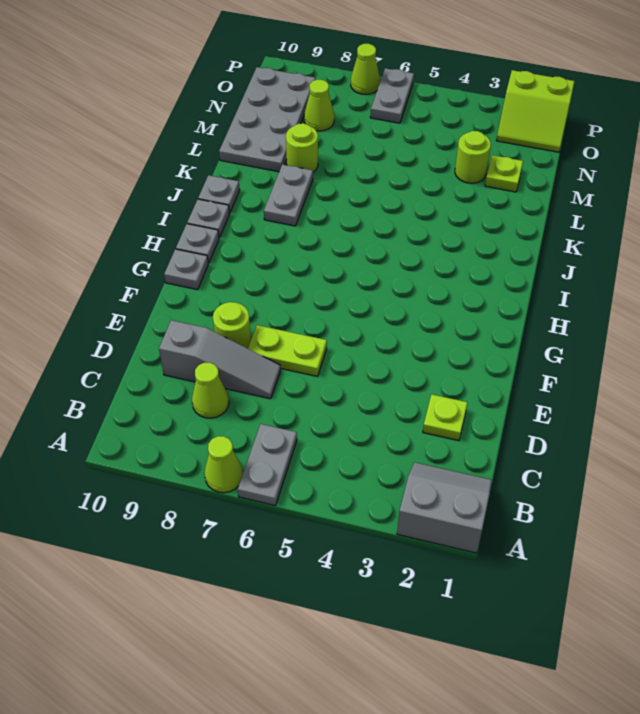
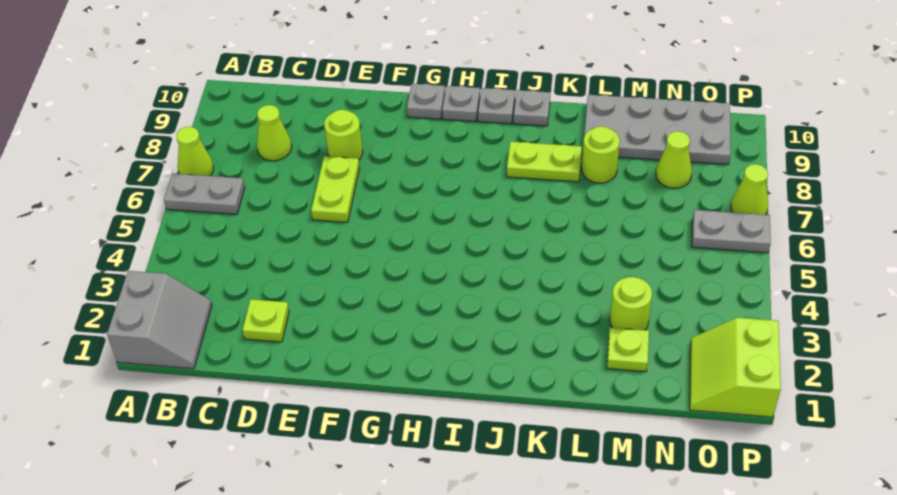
grey 1x3 slope [159,320,281,399] -> none
grey 1x2 plate [264,164,313,226] -> lime 1x2 plate [507,142,582,182]

